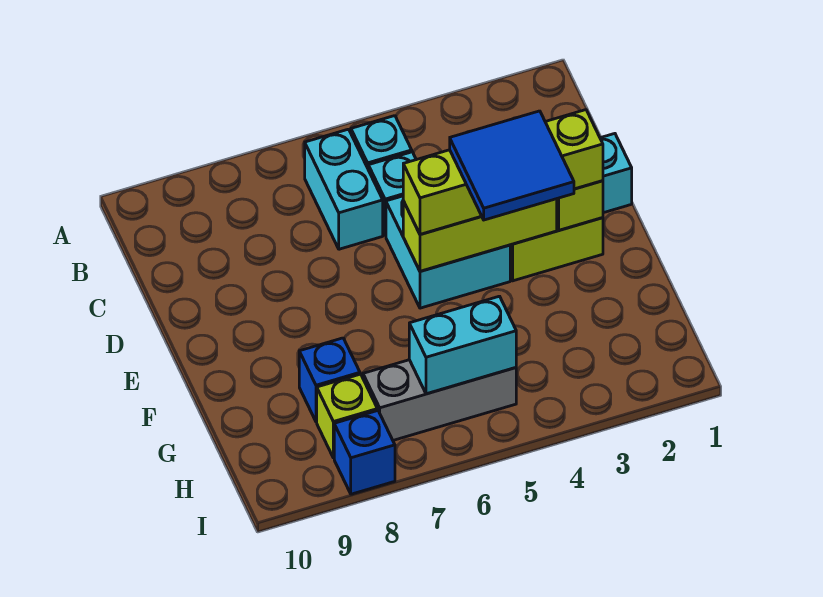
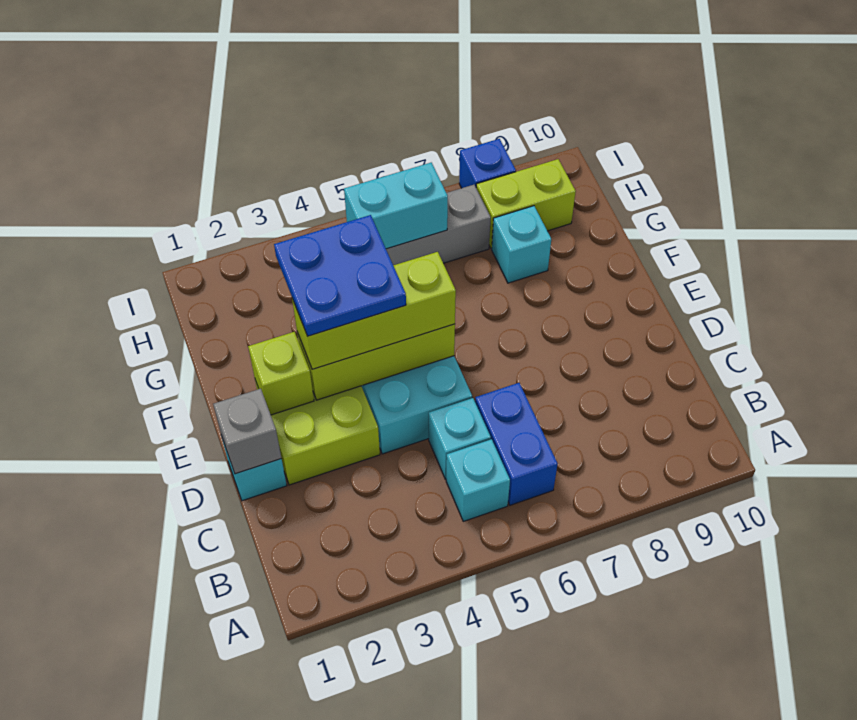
cyan 1x2 brick [305,129,383,249] -> blue 1x2 brick [475,383,558,505]
none -> grey 1x1 brick [213,389,282,474]
lime 1x4 brick [403,110,603,235] -> lime 1x3 brick [292,252,456,369]
blue 2x2 tile [450,111,574,220] -> blue 2x2 plate [274,215,406,336]
blue 1x1 brick [299,338,360,422] -> cyan 1x1 brick [492,206,551,283]
lime 1x1 brick [317,374,377,458] -> lime 1x2 brick [476,159,576,248]

